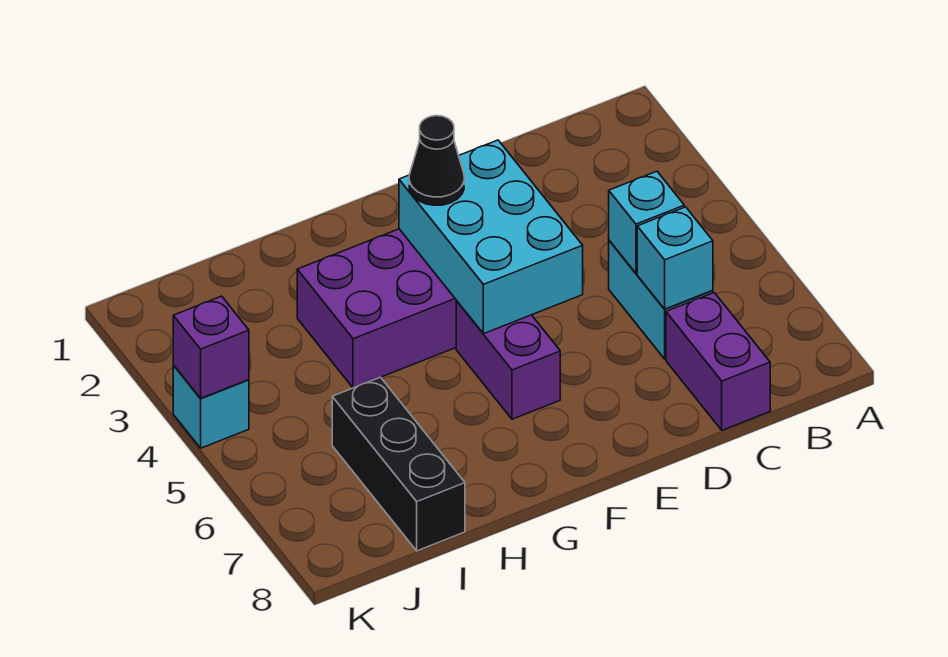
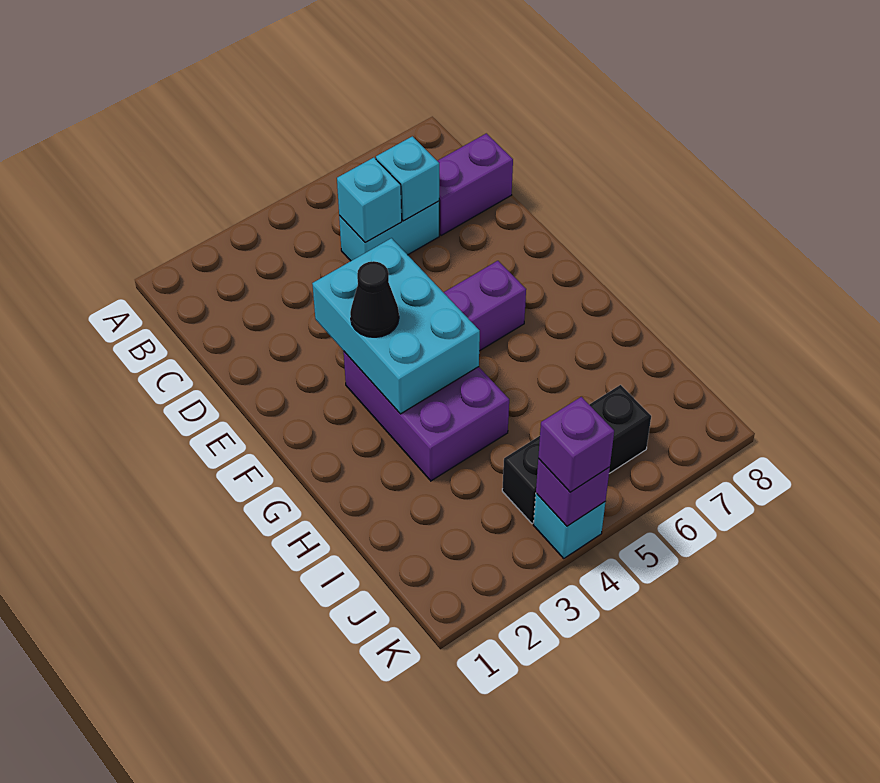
cyan 2x3 brick [399,140,583,334] -> cyan 2x3 brick turned to [312,238,480,414]
black 1x3 brick [332,377,465,551] -> black 1x3 brick moved to [502,385,651,524]
none -> purple 1x1 brick [538,397,614,492]

